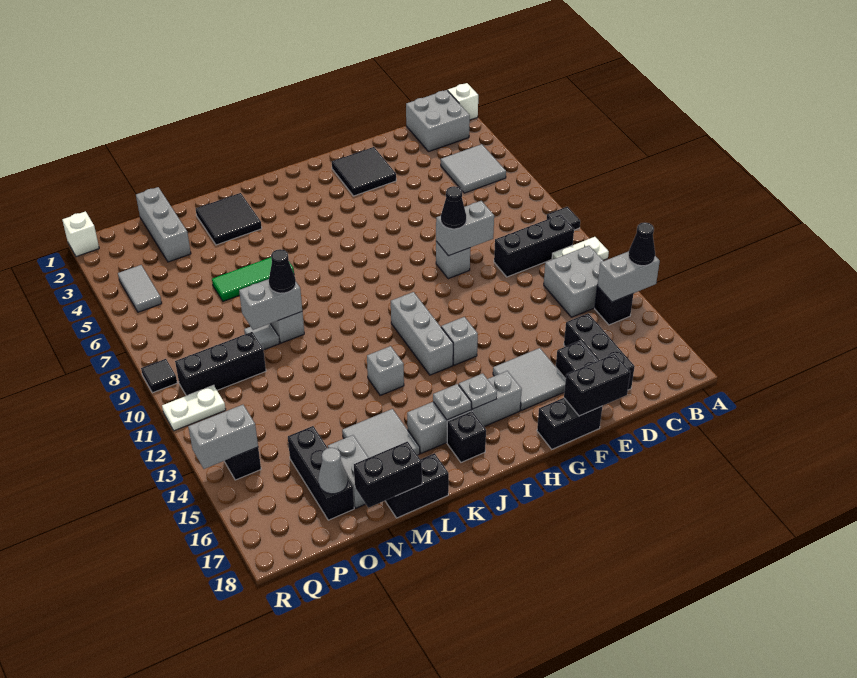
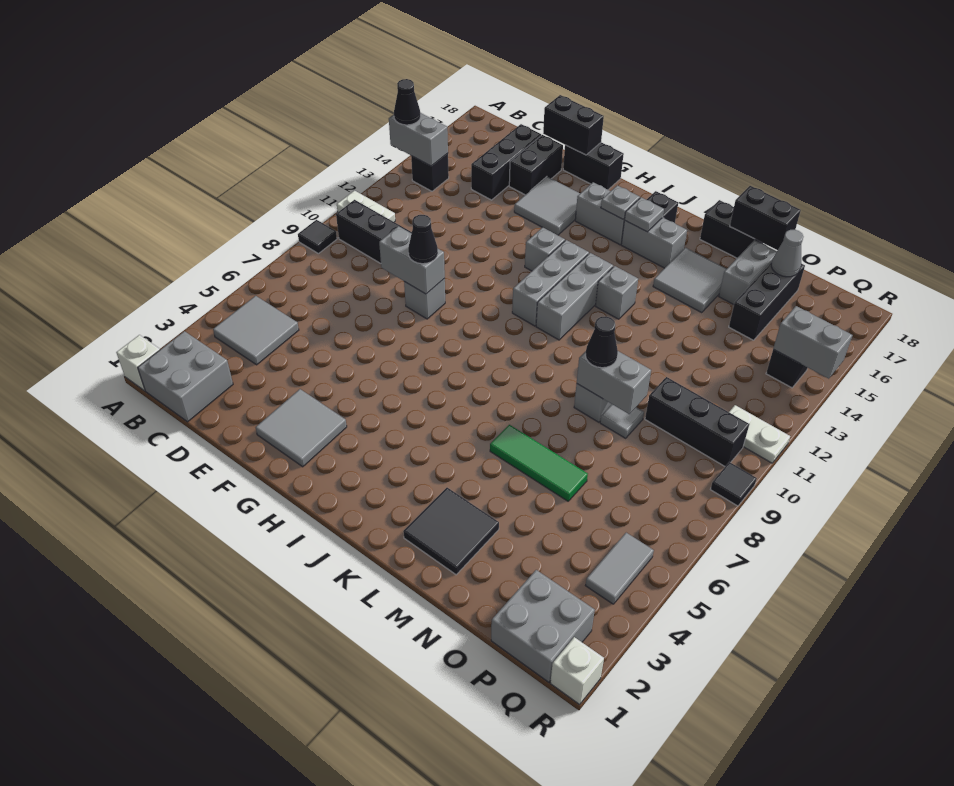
grey 2x2 brick [544,246,603,317] -> grey 2x2 brick moved to [491,570,595,682]
black 2x2 tile [332,147,396,196] -> grey 2x2 tile [256,389,347,467]
grey 1x3 brick [136,187,191,262] -> grey 1x3 brick moved to [536,253,613,340]

